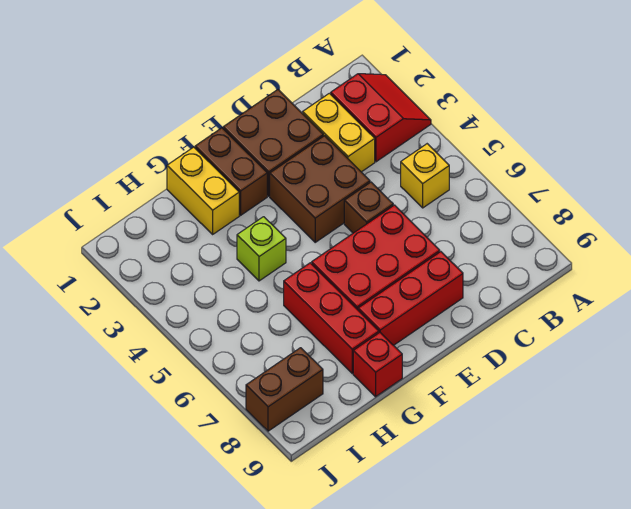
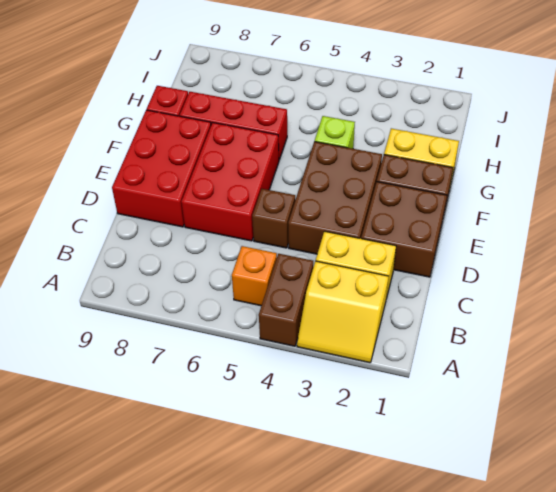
red 2x2 slope [331,74,431,162] -> yellow 2x2 slope [297,261,389,363]
yellow 1x1 brick [401,144,449,208] -> orange 1x1 brick [232,246,277,306]
brown 2x2 brick [270,136,370,242] -> brown 2x3 brick [288,142,382,254]
red 1x3 brick [358,252,463,345] -> red 2x3 brick [112,110,211,227]
brown 1x2 brick [246,348,323,431] -> brown 1x2 brick moved to [259,254,313,346]

